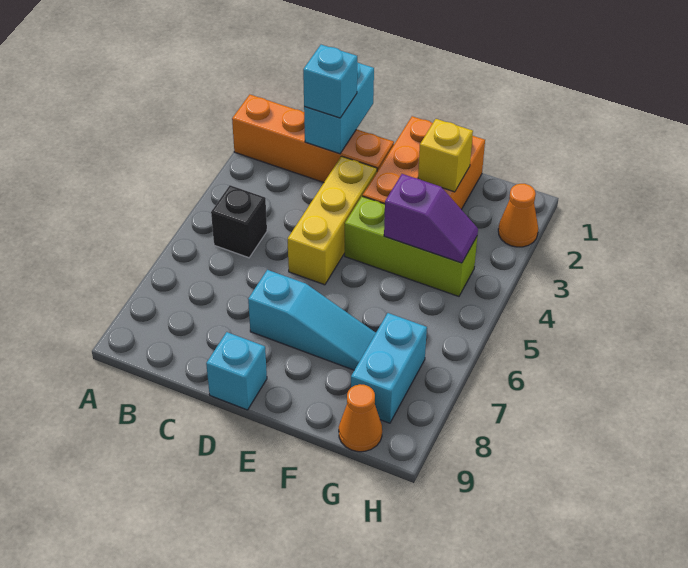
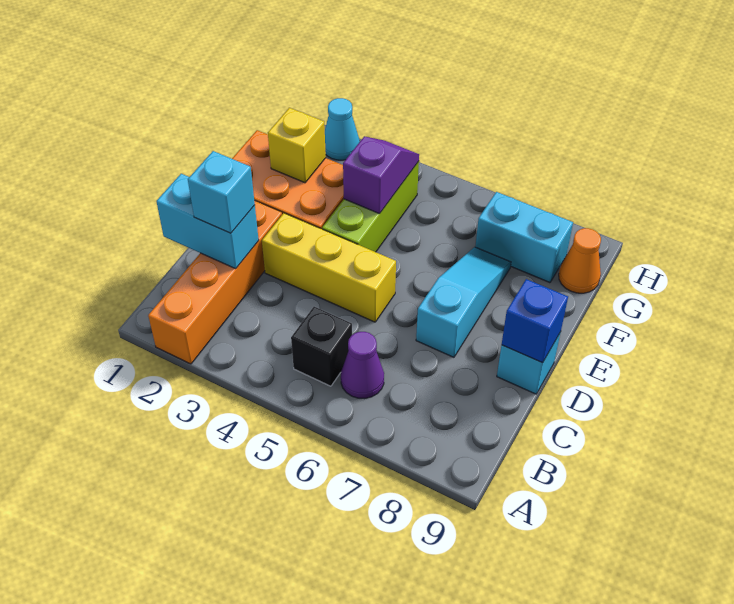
none -> purple 1x1 cone [341,332,384,399]
none -> blue 1x1 brick [502,279,568,363]
orange 1x1 cone [498,184,538,247] -> cyan 1x1 cone [325,98,360,160]

